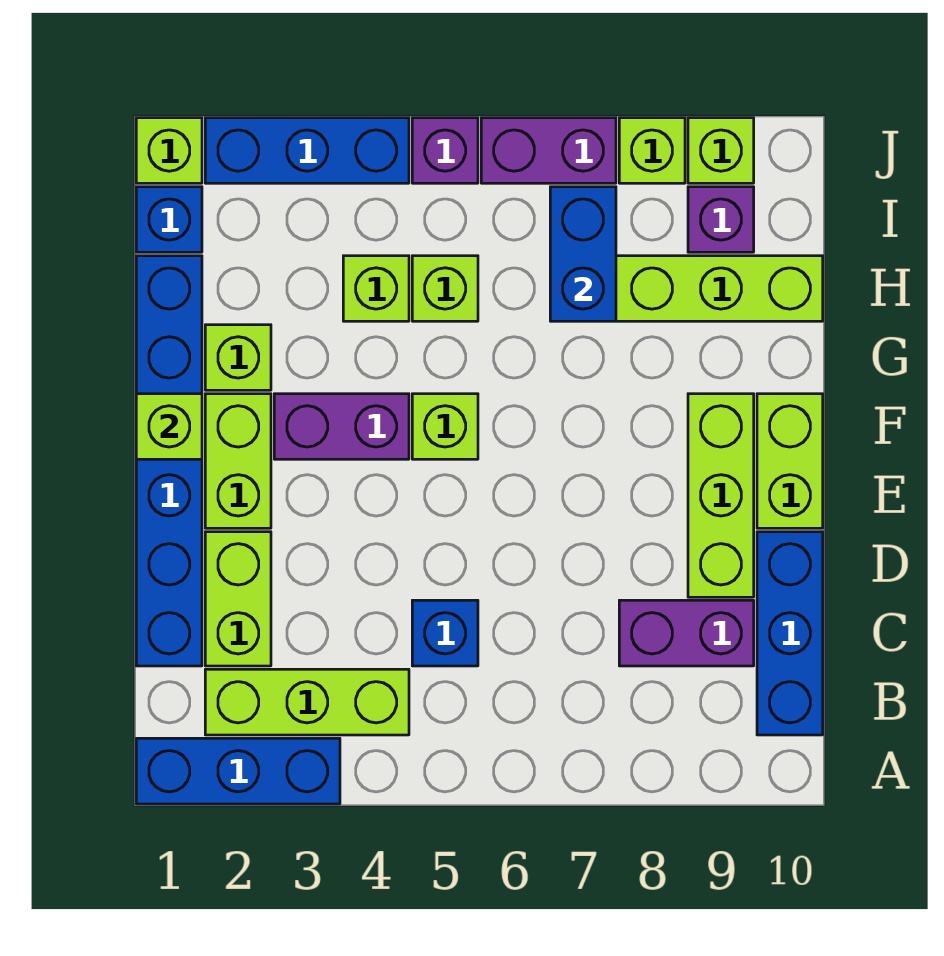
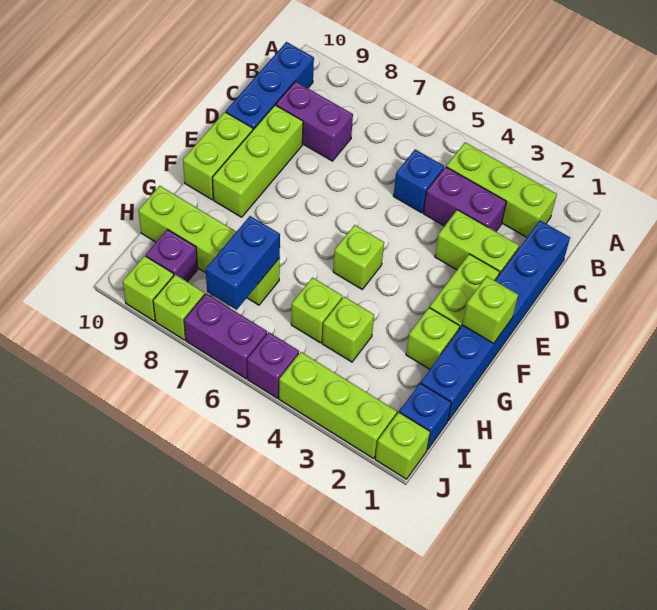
blue 1x3 brick [136,738,340,804] -> none
lime 1x2 brick [205,532,271,666] -> lime 1x2 brick turned to [435,210,519,275]
purple 1x2 brick [274,394,409,459] -> purple 1x2 brick moved to [424,167,506,232]
blue 1x3 brick [205,118,409,183] -> lime 1x3 brick [279,352,397,459]

